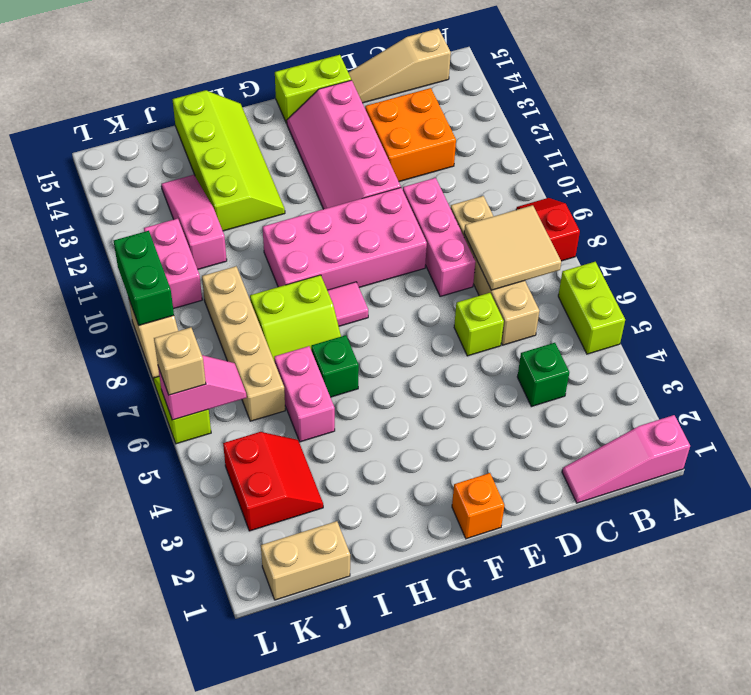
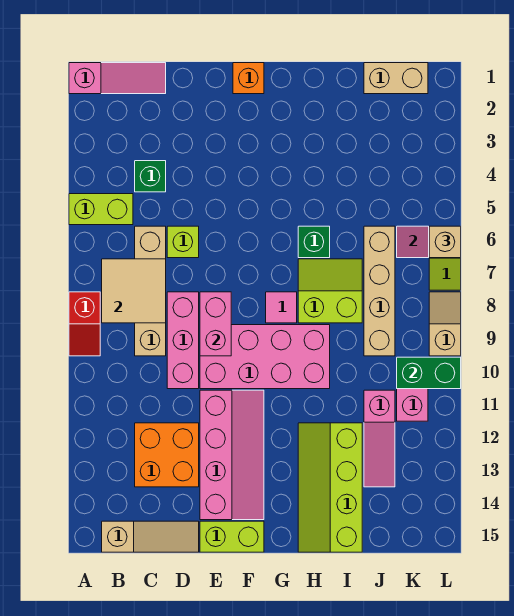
lime 1x2 brick [558,262,625,354] -> lime 1x2 brick turned to [69,194,133,225]
pink 1x2 brick [274,346,335,442] -> pink 1x2 brick moved to [200,292,231,356]
red 2x2 slope [223,432,323,531] -> none
green 1x2 brick [114,231,174,325] -> green 1x2 brick turned to [397,357,461,389]

